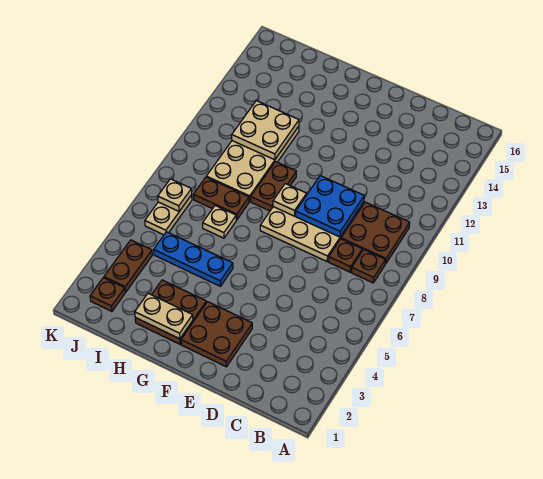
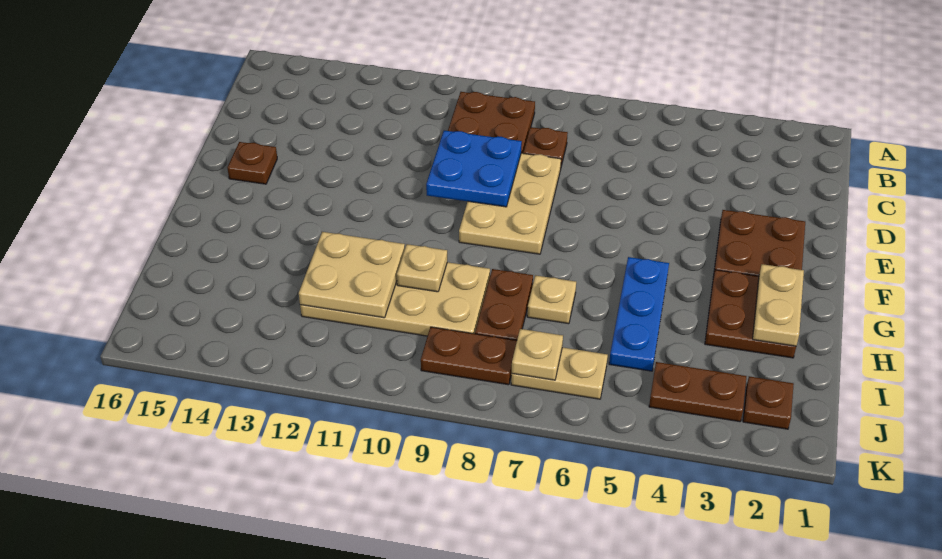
brown 1x1 plate [351,250,385,283] -> brown 1x1 plate moved to [227,142,277,184]
tan 1x1 plate [273,184,307,216] -> tan 1x1 plate moved to [397,244,447,292]
brown 1x2 plate [251,162,296,211] -> brown 1x2 plate moved to [421,327,517,385]

